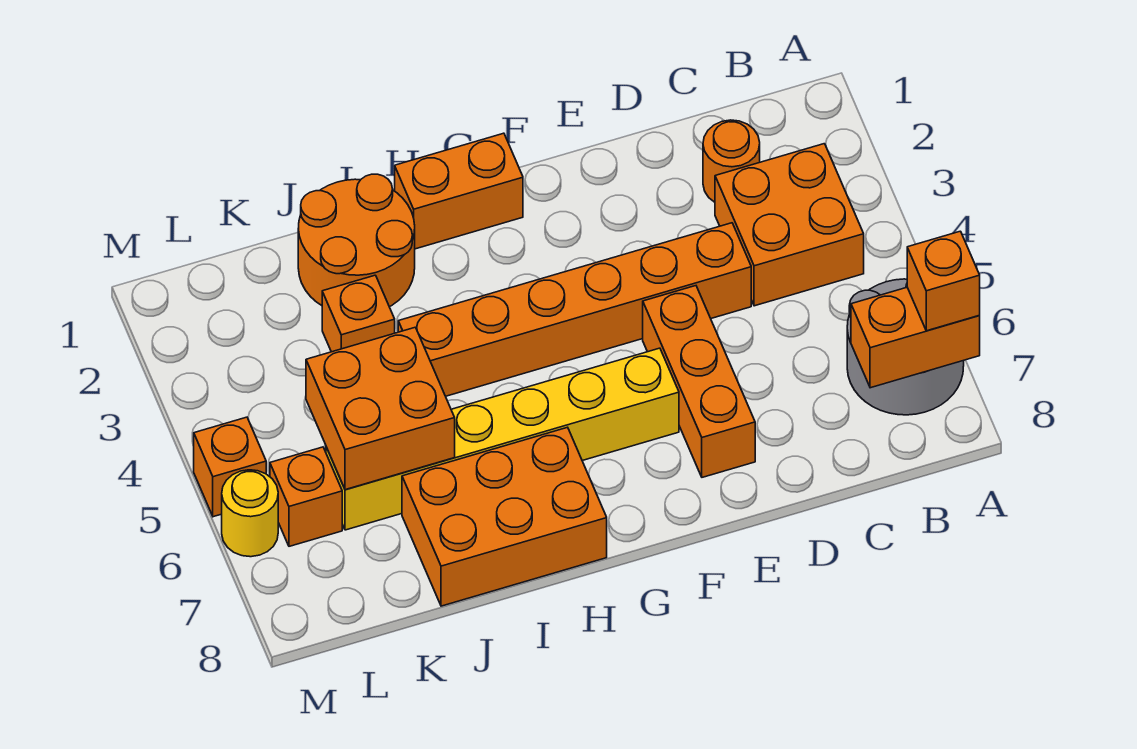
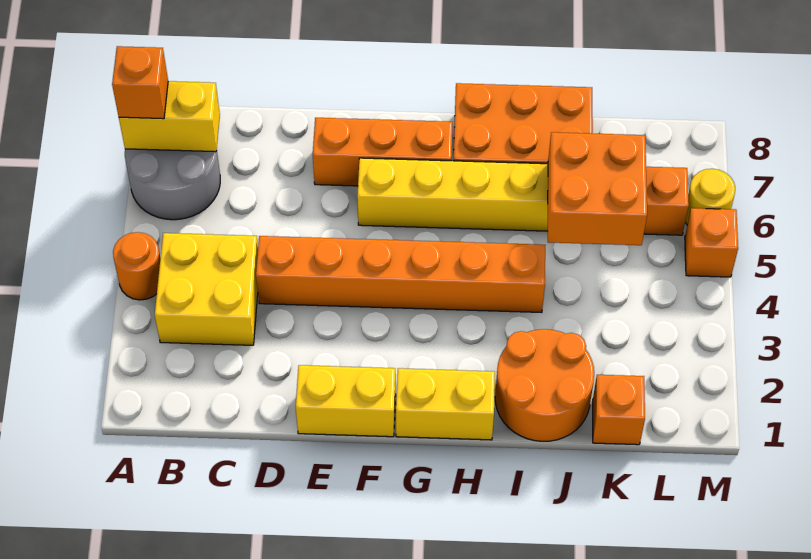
orange 1x2 brick [851,287,980,388] -> yellow 1x2 brick [119,81,220,152]
orange 2x2 brick [715,144,864,306] -> yellow 2x2 brick [155,233,258,345]
orange 1x1 round brick [703,120,760,202] -> orange 1x1 round brick moved to [113,232,160,300]
none -> yellow 1x2 brick [296,365,396,437]
orange 1x3 brick [643,286,755,477] -> orange 1x3 brick turned to [313,118,453,186]
orange 1x2 brick [395,133,523,249] -> yellow 1x2 brick [396,368,495,440]
orange 1x1 brick [322,275,395,352] -> orange 1x1 brick moved to [592,375,645,445]

